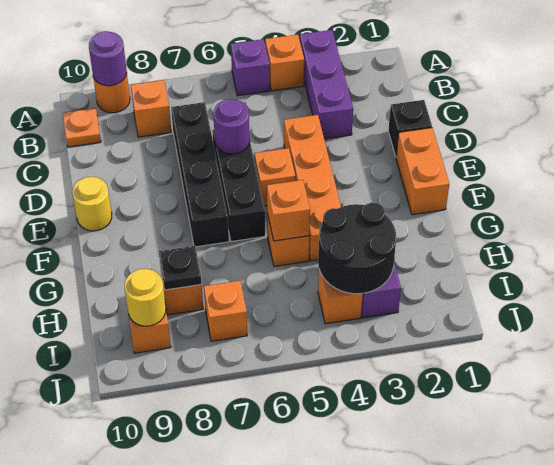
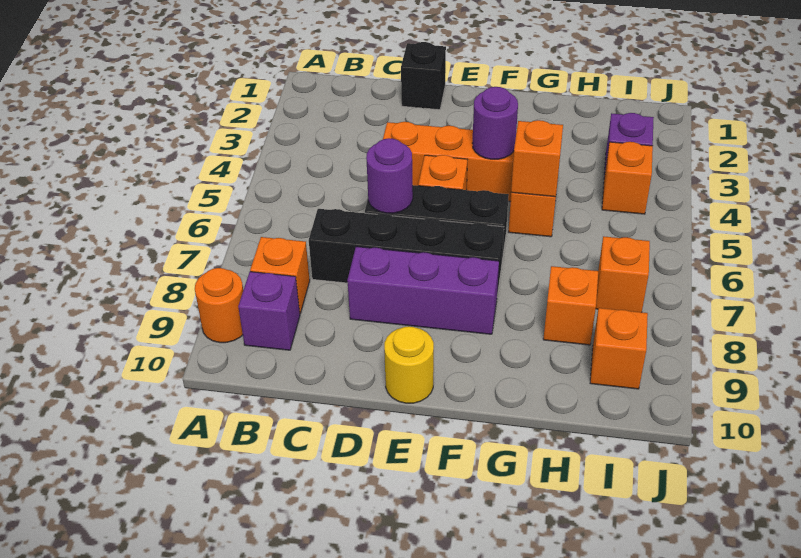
purple 1x3 brick [300,30,353,139] -> purple 1x3 brick moved to [347,247,499,334]
orange 1x1 brick [265,35,304,91] -> none
purple 1x1 brick [231,39,270,96] -> purple 1x1 brick moved to [238,272,300,350]
purple 1x1 round brick [89,31,127,86] -> purple 1x1 round brick moved to [472,87,518,159]
orange 1x1 plate [63,108,101,147] -> none
orange 1x2 brick [396,128,449,215] -> none
black 2x2 round brick [318,203,396,294] -> none
black 1x1 plate [159,246,202,290] -> none
yellow 1x1 round brick [125,269,166,326] -> none

